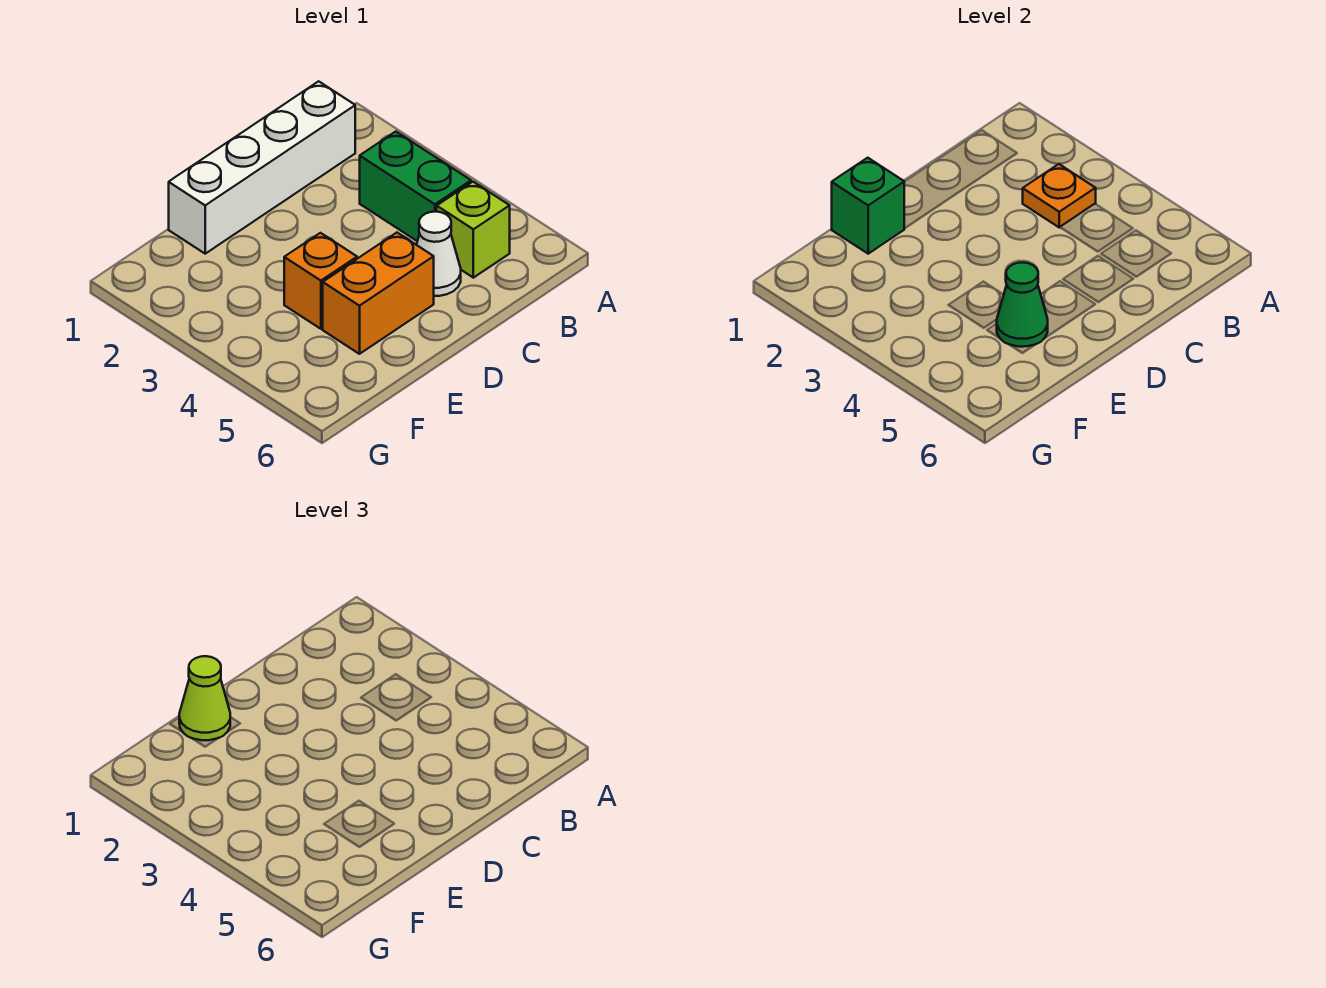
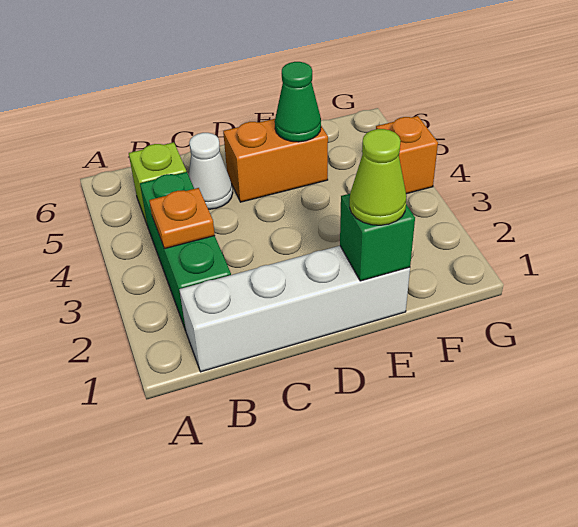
green 1x2 brick [360,132,471,241] -> green 1x3 brick [140,172,231,331]
orange 1x1 brick [284,233,357,329] -> orange 1x1 brick moved to [376,116,438,194]

